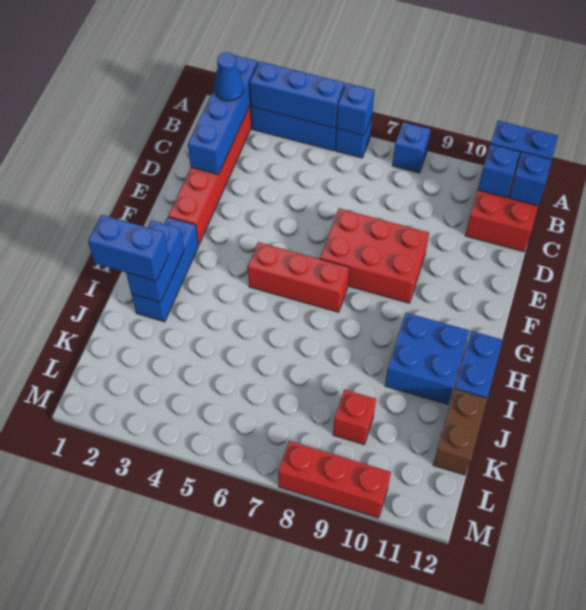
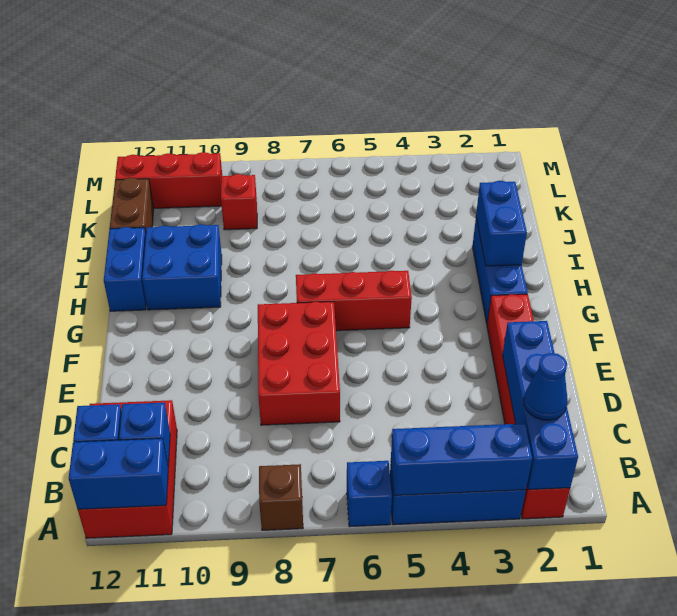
blue 1x1 brick [337,83,375,135] -> none
blue 1x1 brick [392,122,431,173] -> brown 1x1 brick [259,464,303,530]
red 2x3 brick [320,208,429,303] -> red 2x3 brick turned to [258,302,340,425]
blue 1x2 brick [88,215,168,281] -> none
red 1x3 brick [278,441,391,518] -> red 1x3 brick moved to [115,152,222,208]

